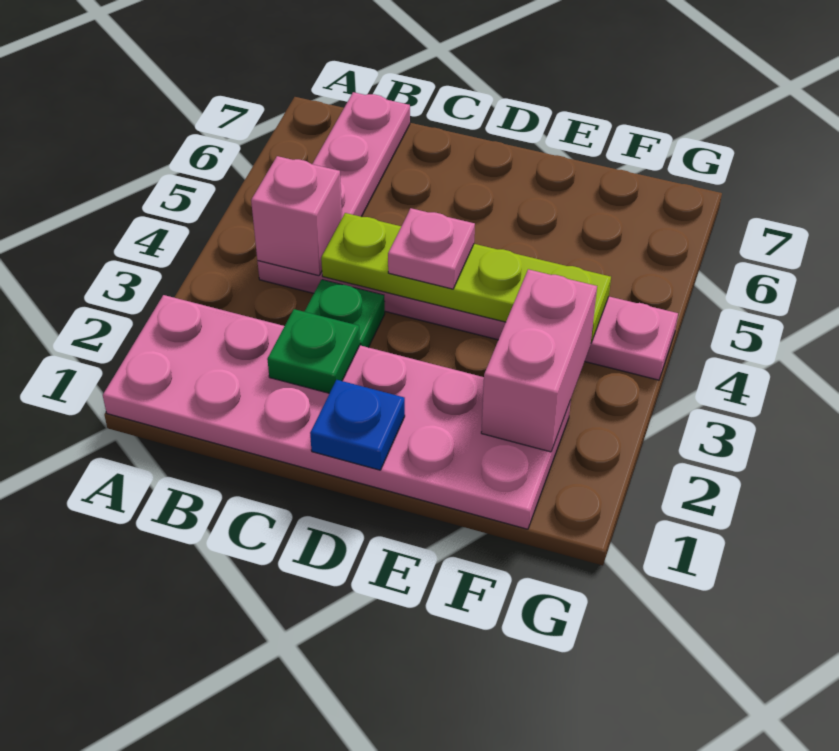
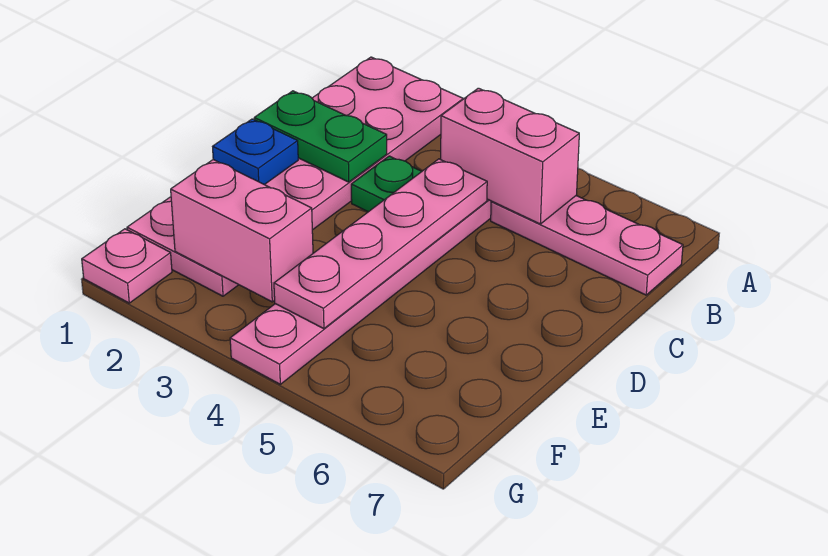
pink 1x1 brick [251,156,342,276] -> pink 1x2 brick [441,88,579,224]
green 1x1 plate [267,309,360,393] -> green 1x2 plate [254,91,387,182]
lime 1x4 plate [321,213,611,343] -> pink 1x4 plate [274,159,487,329]
pink 1x1 plate [388,208,475,289] -> pink 1x1 plate moved to [82,229,172,303]

